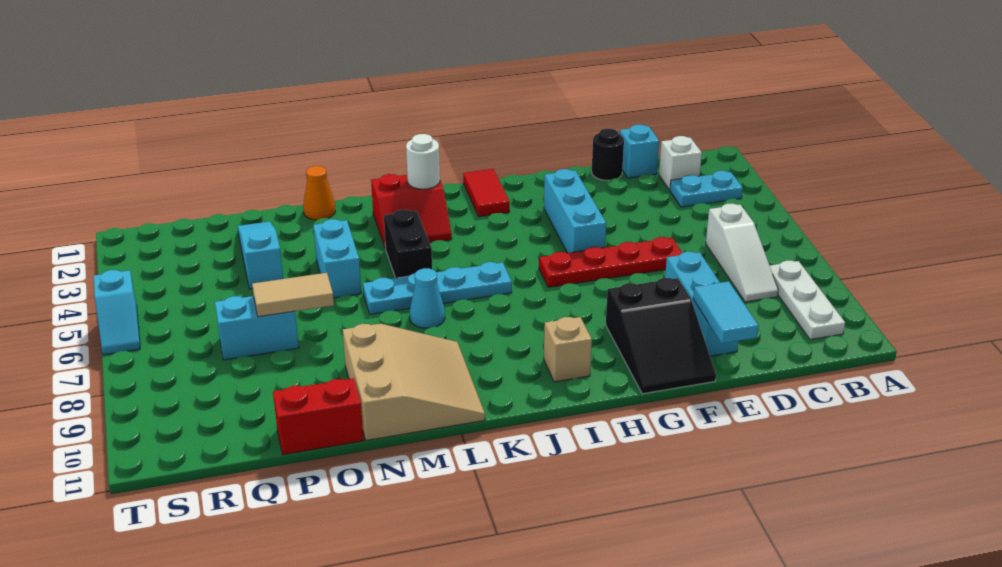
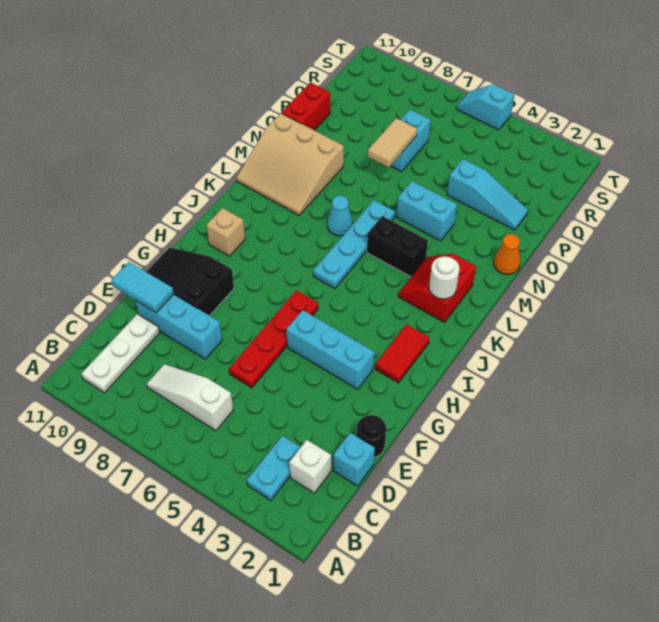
white 1x3 plate [770,261,845,340] -> white 1x3 plate turned to [82,314,160,393]
red 1x2 tile [463,169,510,217] -> red 1x2 tile turned to [375,324,429,383]

